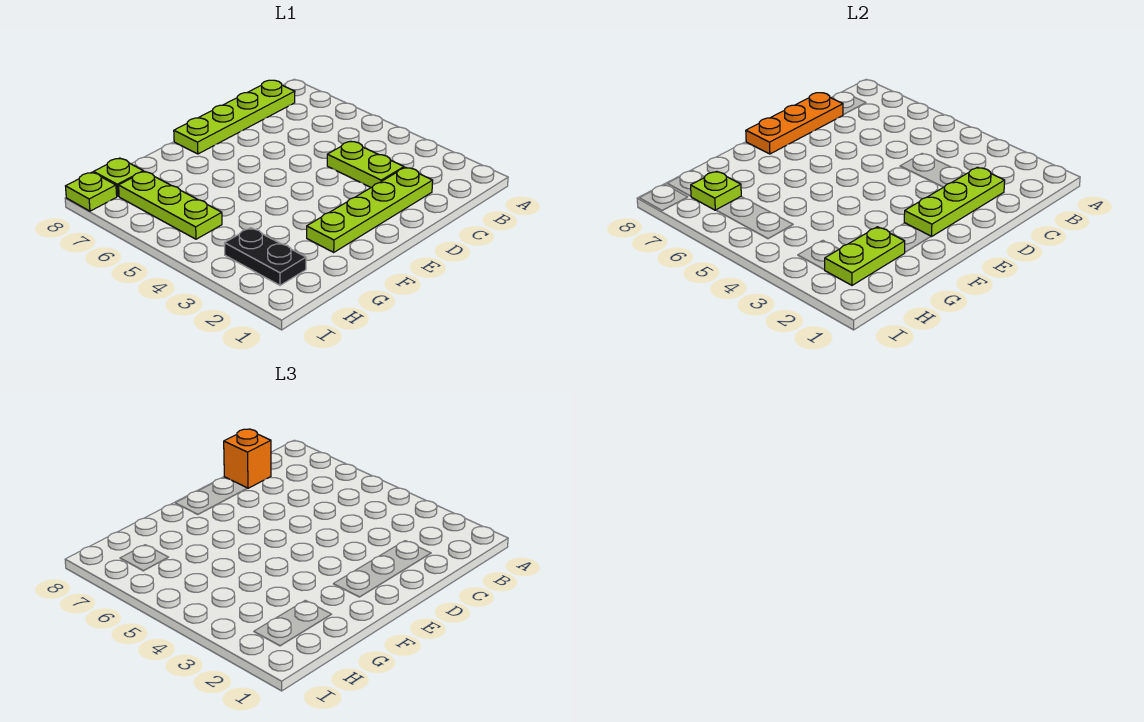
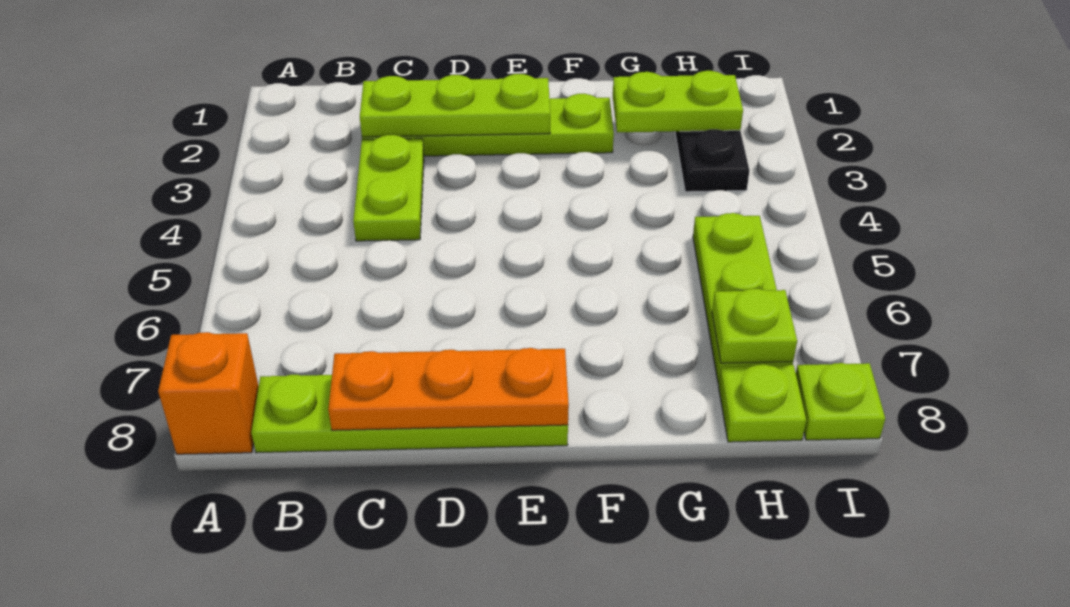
orange 1x1 brick [224,429,271,488] -> orange 1x1 brick moved to [158,332,259,454]

